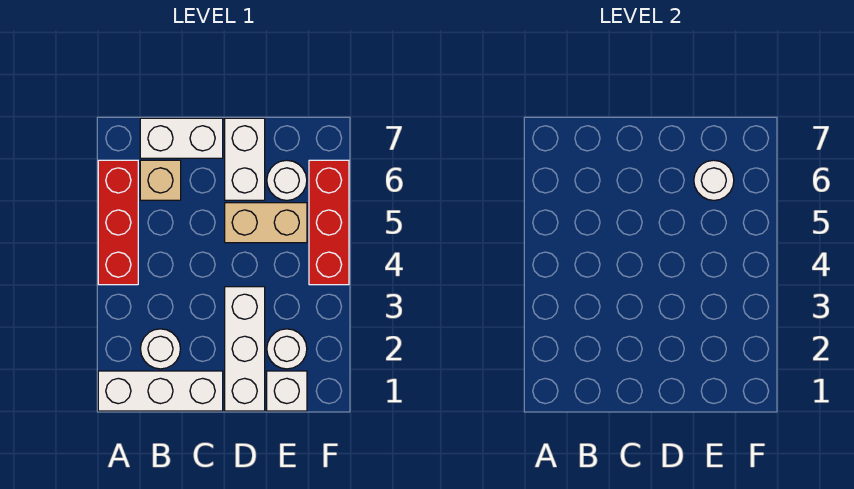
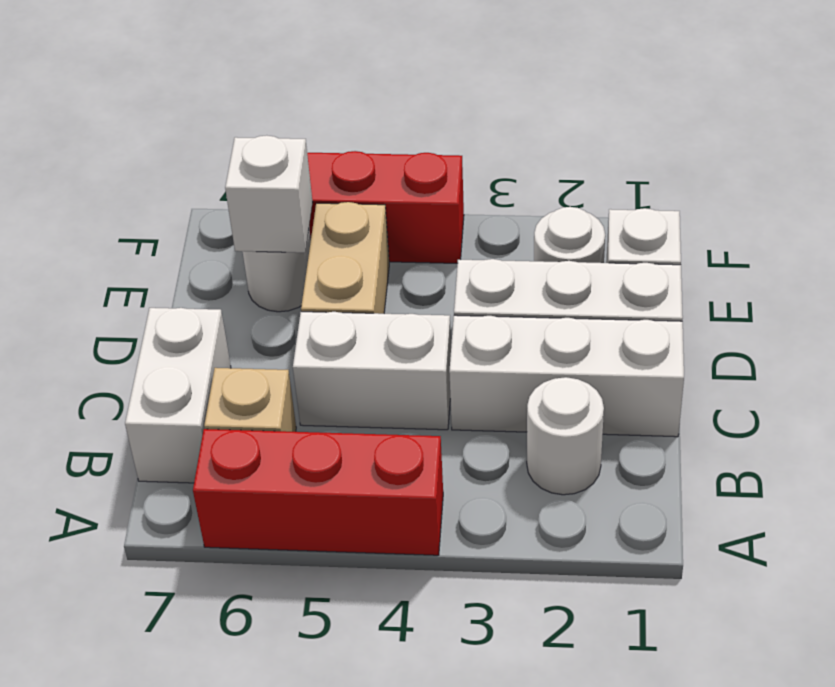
white 1x3 brick [98,371,223,411] -> white 1x3 brick turned to [449,315,684,437]
white 1x2 brick [225,118,265,200] -> white 1x2 brick moved to [293,312,451,430]
white 1x1 round brick [694,160,734,200] -> white 1x1 brick [225,135,313,253]

